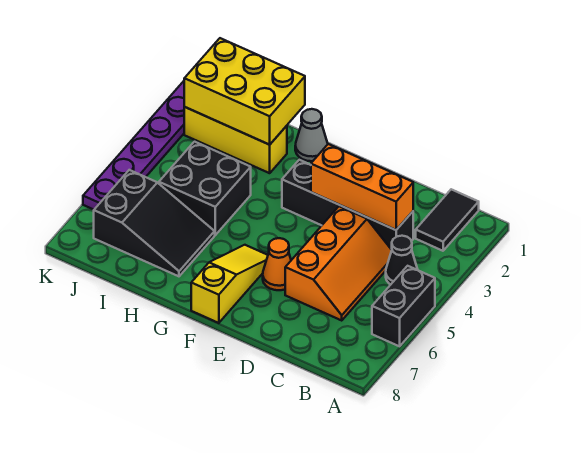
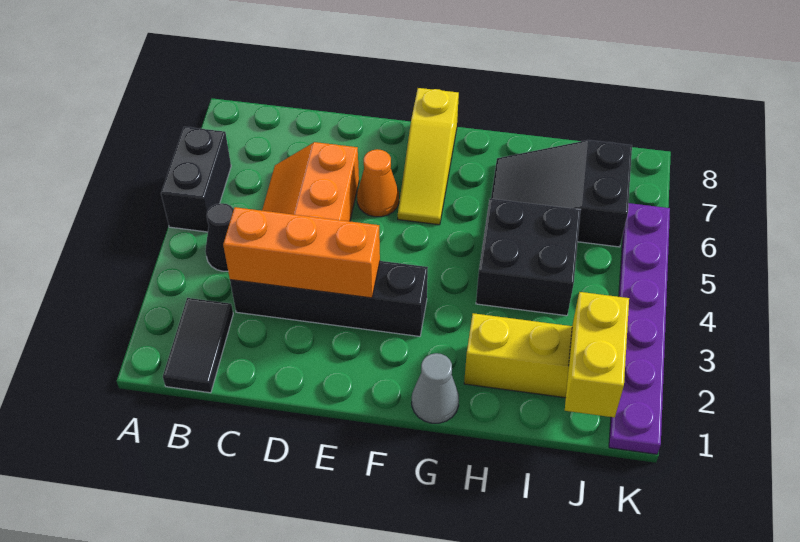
yellow 2x3 brick [184,38,305,145] -> yellow 1x2 brick [565,292,629,418]

